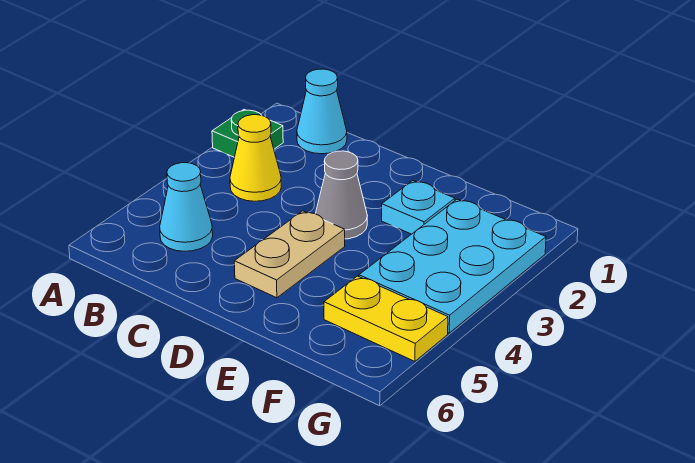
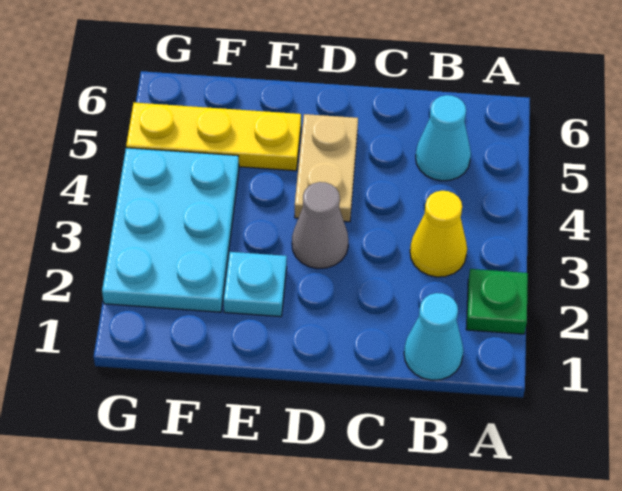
yellow 1x2 plate [324,276,448,361] -> yellow 1x3 plate [126,103,301,171]

